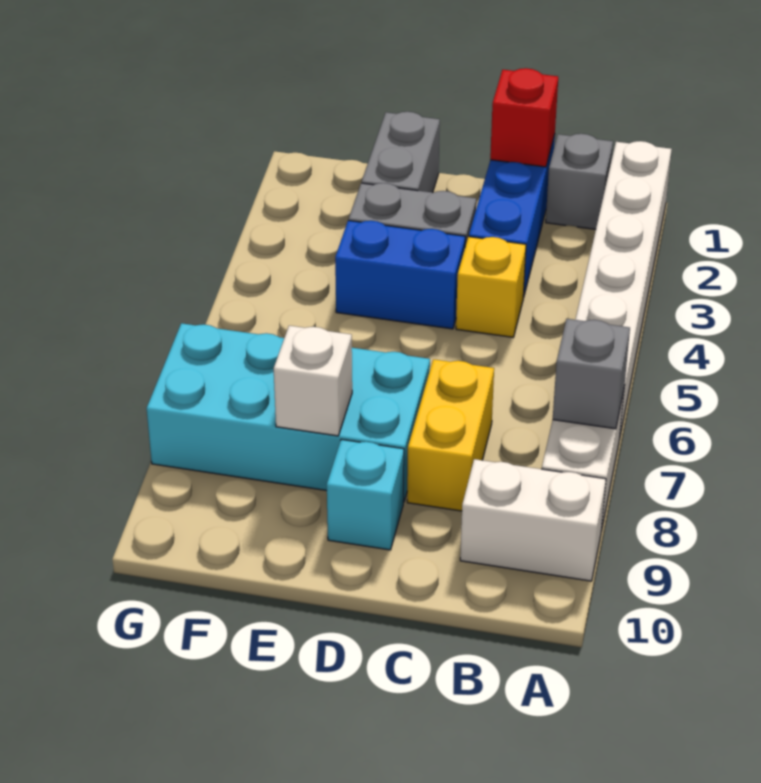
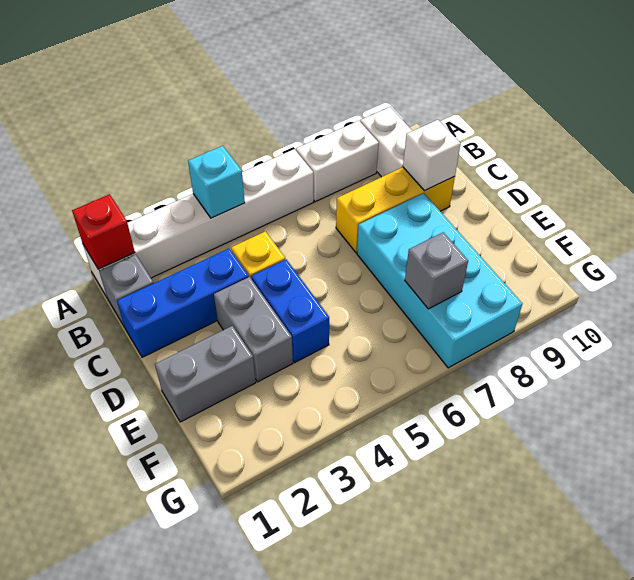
grey 1x1 brick [553,319,630,429] -> grey 1x1 brick moved to [405,232,468,309]
red 1x1 brick [490,68,558,167] -> red 1x1 brick moved to [72,194,135,269]
yellow 1x2 brick [407,359,494,511] -> yellow 1x3 brick [336,167,455,252]
cyan 1x1 brick [327,439,404,550] -> cyan 1x1 brick moved to [188,146,245,218]
white 1x1 brick [274,326,352,436] -> white 1x1 brick moved to [403,120,461,191]

